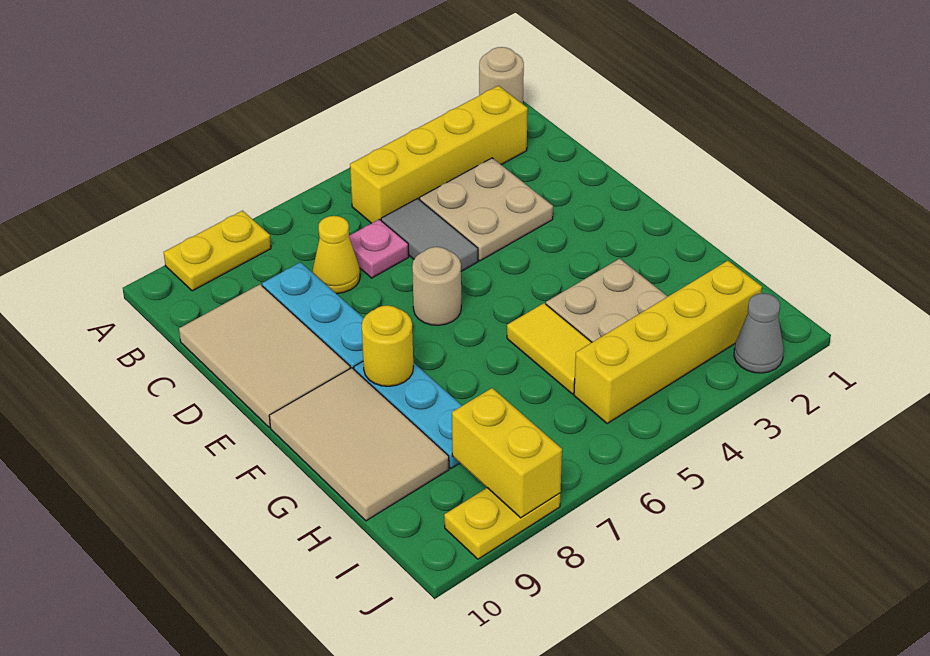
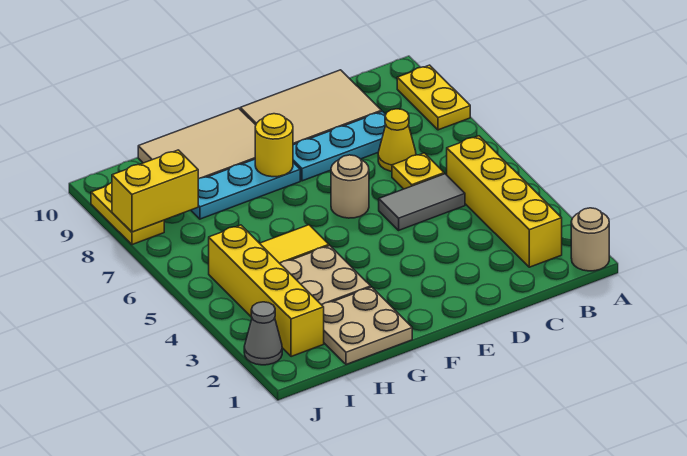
tan 2x2 plate [420,158,553,261] -> tan 2x2 plate moved to [322,287,412,365]
pink 1x1 plate [349,219,409,278] -> yellow 1x1 plate [392,153,444,189]

